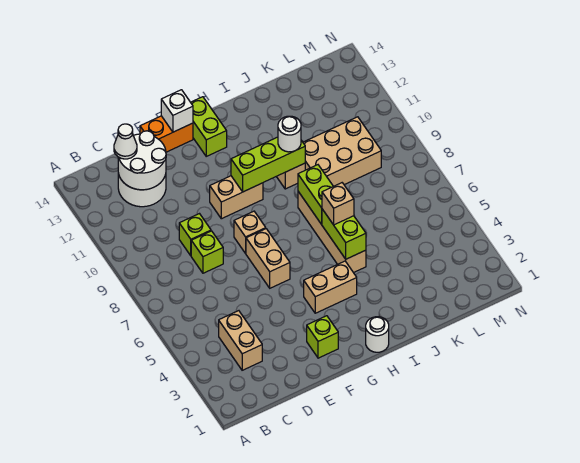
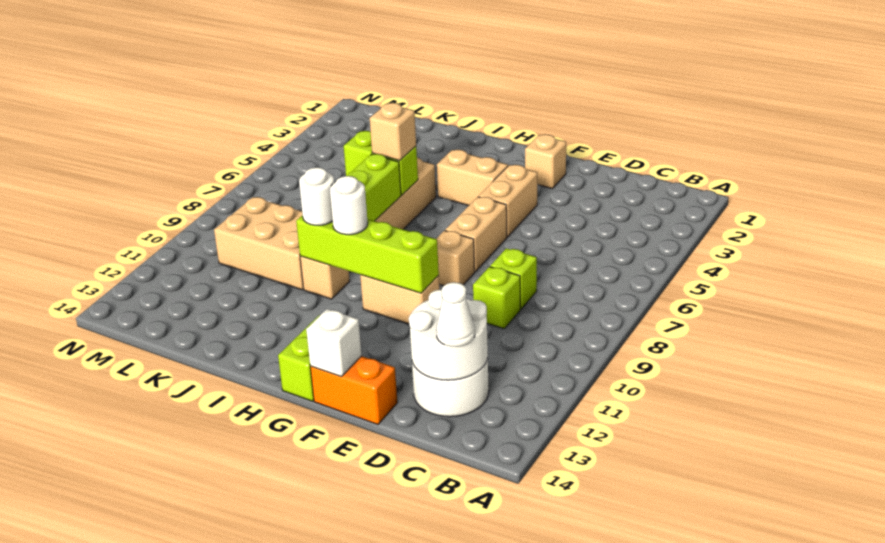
tan 1x2 brick [219,311,262,370] -> tan 1x2 brick moved to [479,165,537,237]
lime 1x1 brick [307,316,338,358] -> tan 1x1 brick [525,134,566,189]
lime 1x3 brick [231,137,305,192] -> lime 1x4 brick [296,215,439,293]
white 1x1 round brick [366,317,389,352] -> white 1x1 round brick moved to [330,176,368,235]
lime 1x2 brick [322,209,366,259] -> lime 1x2 brick turned to [344,131,418,195]

